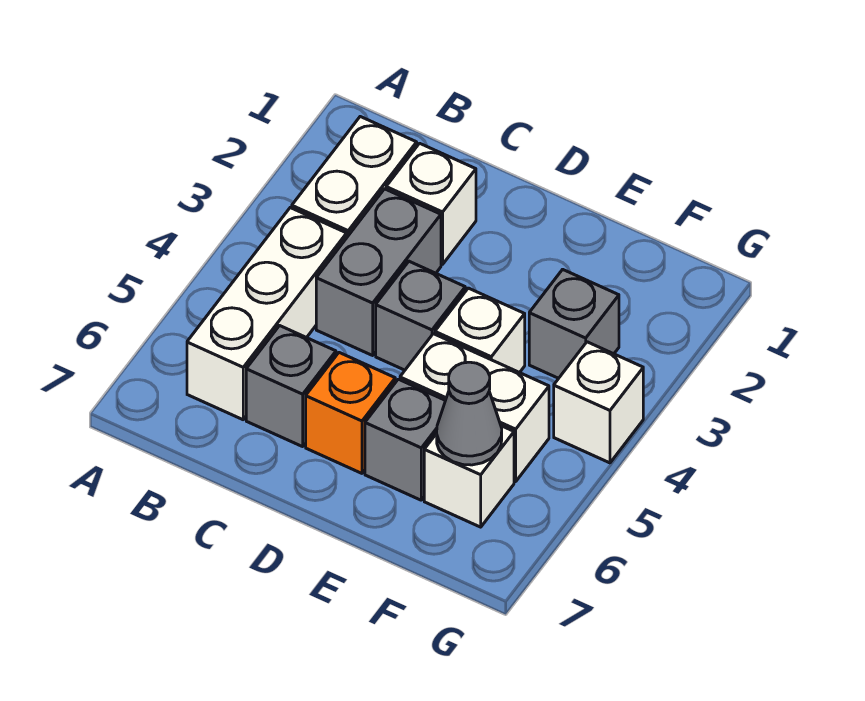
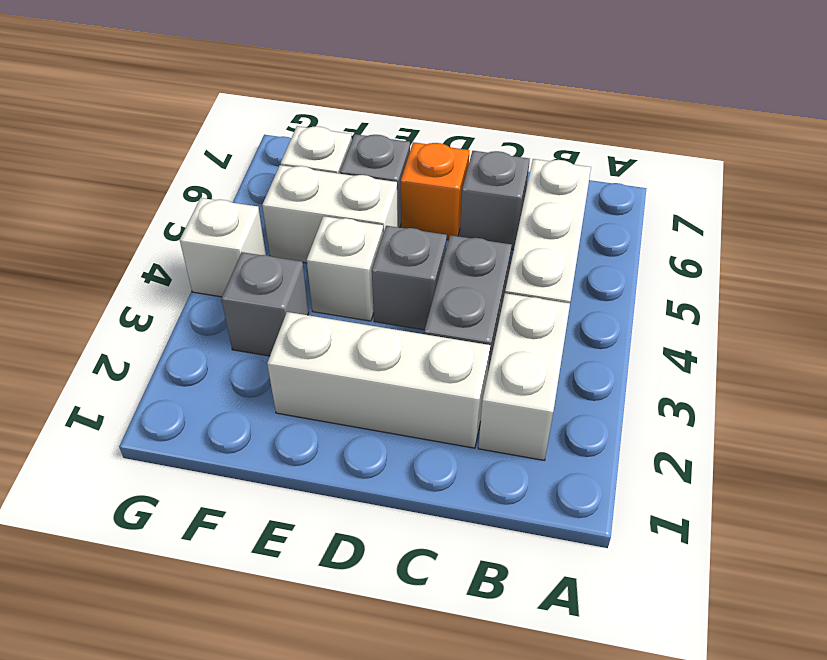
white 1x1 brick [386,143,476,264] -> white 1x3 brick [267,312,490,448]
grey 1x1 cone [437,362,502,465] -> none

